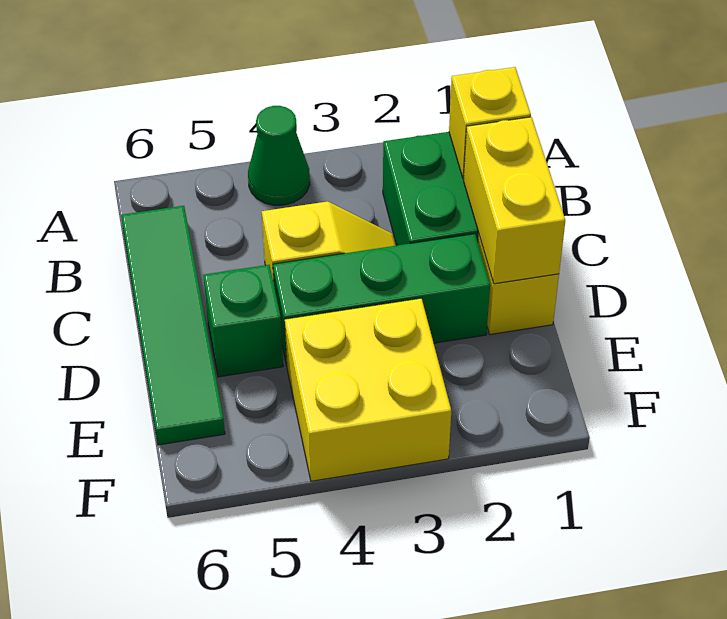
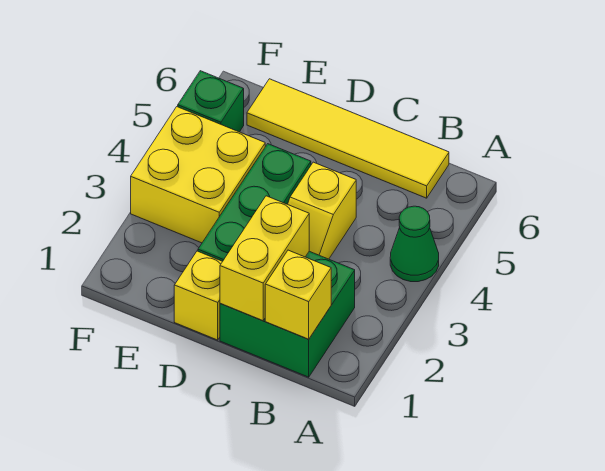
green 1x4 tile [121,206,225,445] -> yellow 1x4 tile [247,79,449,198]
yellow 1x2 brick [464,117,565,284] -> yellow 1x2 brick turned to [220,196,309,321]
green 1x1 brick [203,265,283,377] -> green 1x1 brick moved to [178,71,244,132]

